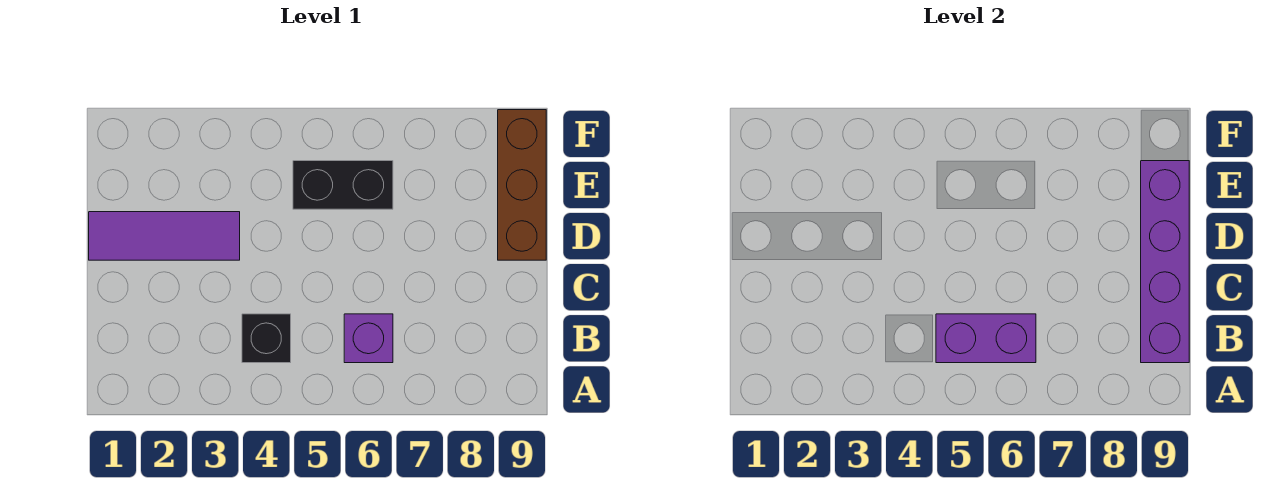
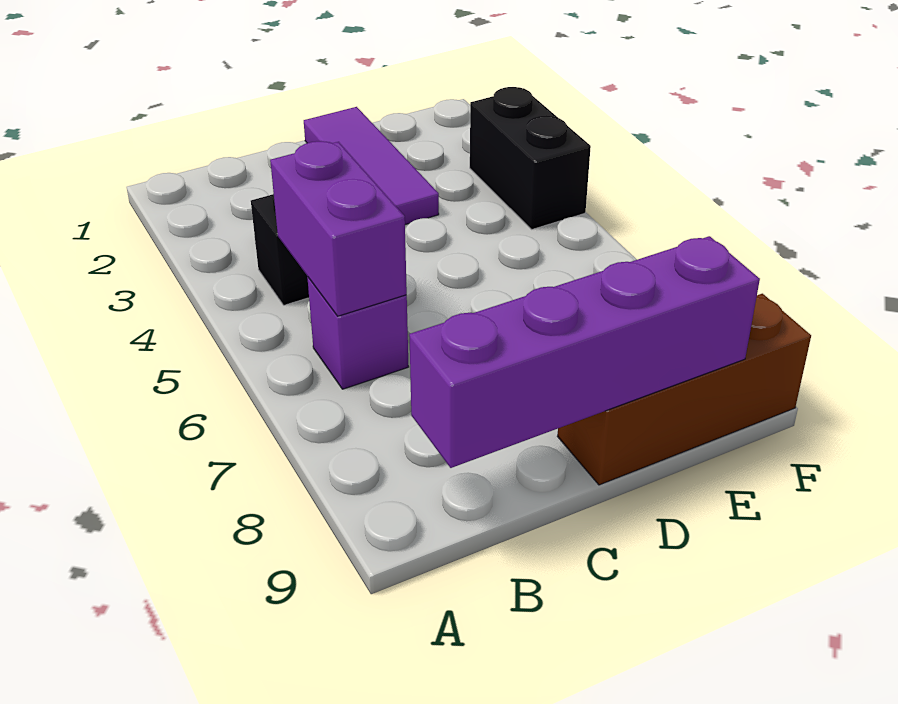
black 1x2 brick [293,161,393,209] -> black 1x2 brick moved to [470,87,591,229]

